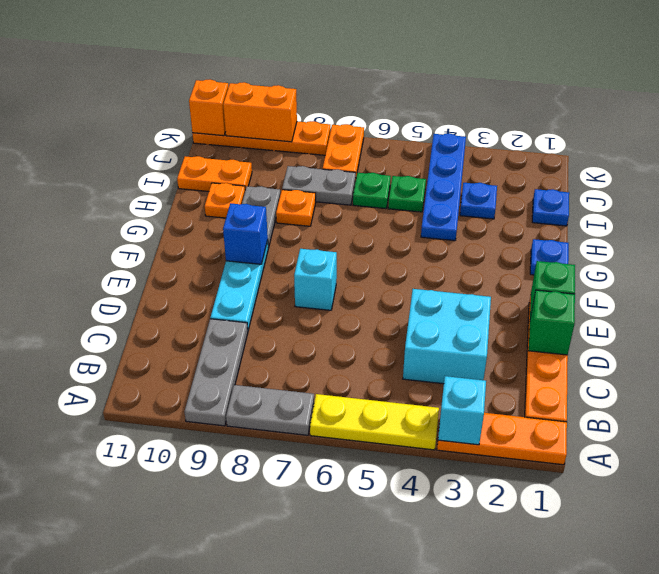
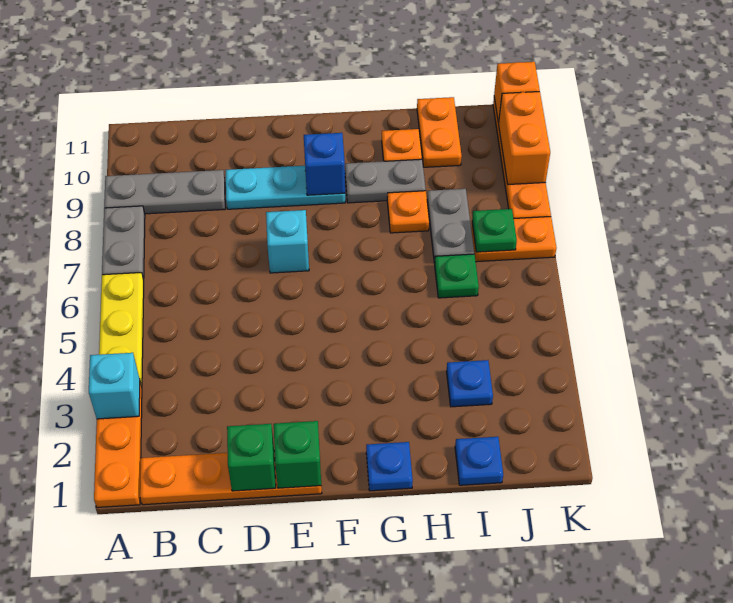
cyan 2x2 brick [403,289,491,384] -> none
blue 1x4 plate [421,133,466,241] -> none
green 1x1 plate [388,176,426,212] -> green 1x1 plate moved to [472,209,517,252]

